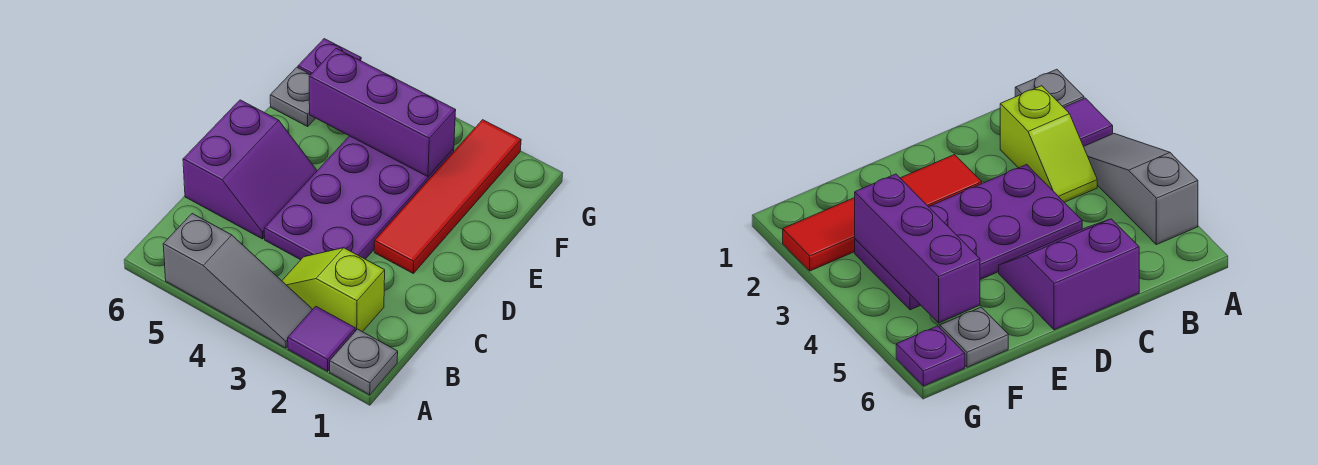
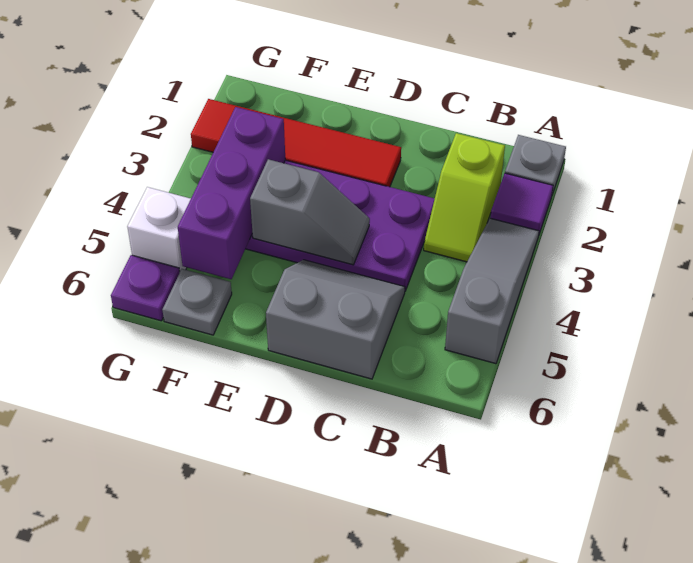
purple 2x2 slope [183,100,317,239] -> grey 2x2 slope [266,260,405,379]
none -> grey 1x2 slope [250,159,370,265]
none -> white 1x1 brick [127,187,191,271]

